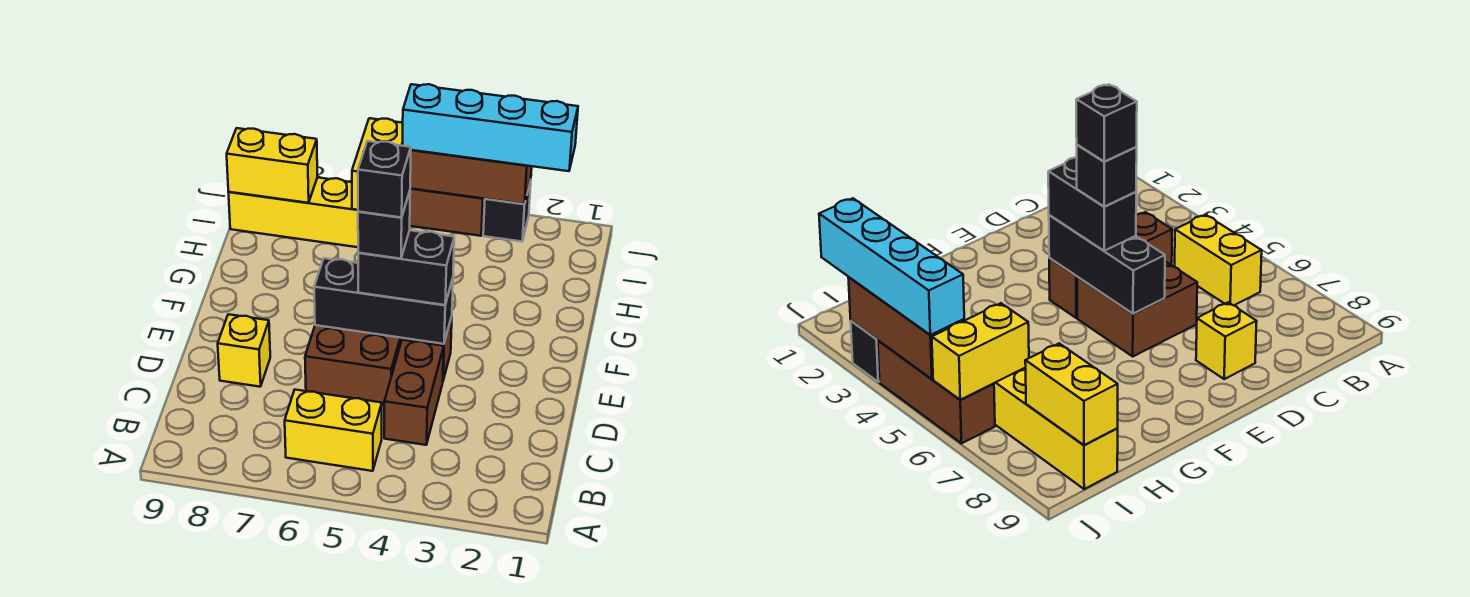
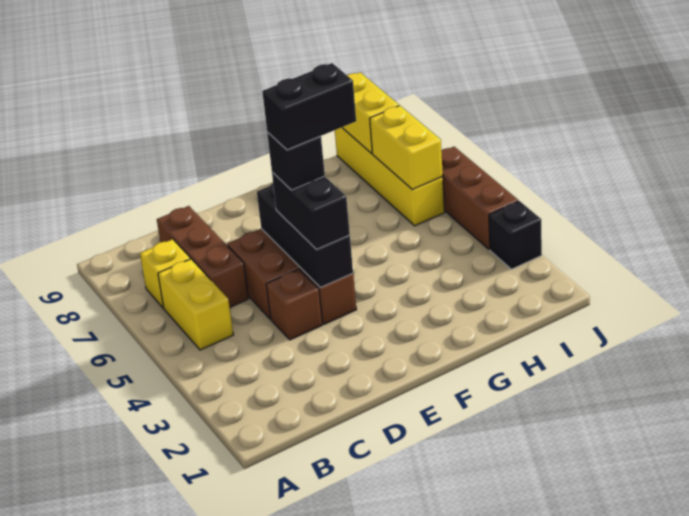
brown 1x2 brick [384,340,444,445] -> brown 1x1 brick [266,269,323,340]
yellow 1x1 brick [218,314,270,387] -> yellow 1x1 brick moved to [140,239,190,308]
black 1x1 brick [358,141,411,218] -> black 1x2 brick [262,63,356,150]
yellow 1x2 brick [352,118,403,210] -> yellow 1x2 brick turned to [370,106,443,189]
cyan 1x4 brick [402,84,578,171] -> none
brown 1x3 brick [410,150,532,204] -> brown 1x3 brick moved to [157,206,249,307]

